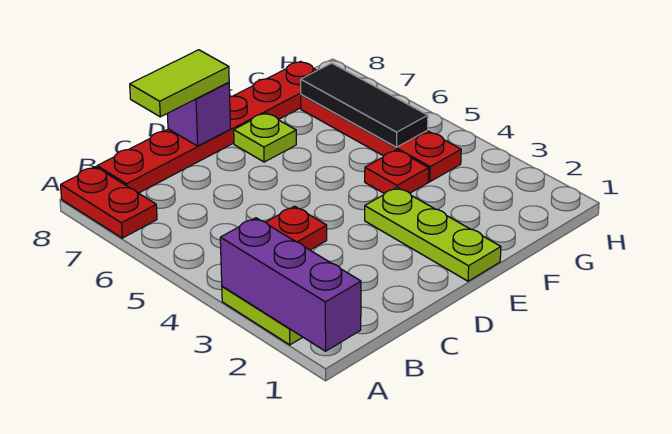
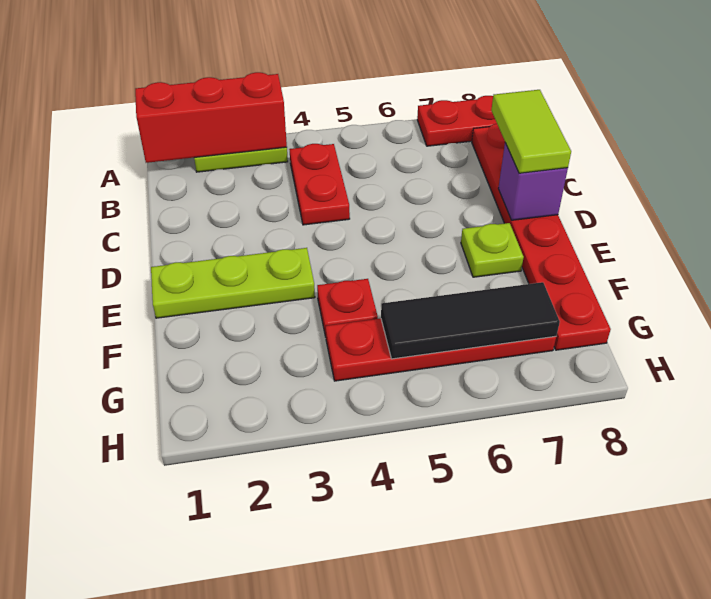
purple 1x3 brick [220,218,361,351] -> red 1x3 brick [135,72,287,163]

